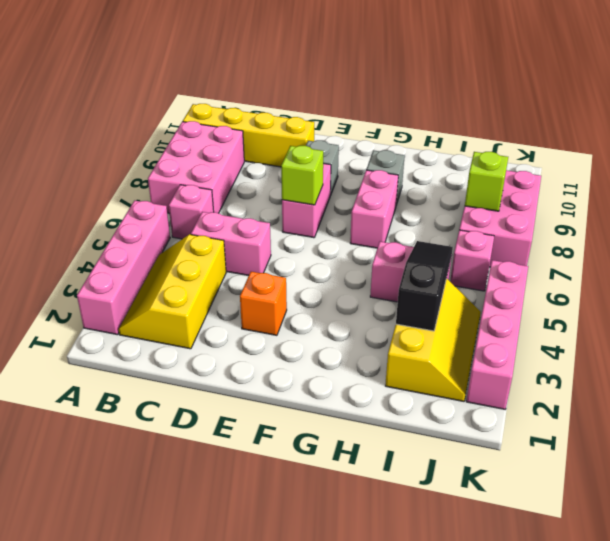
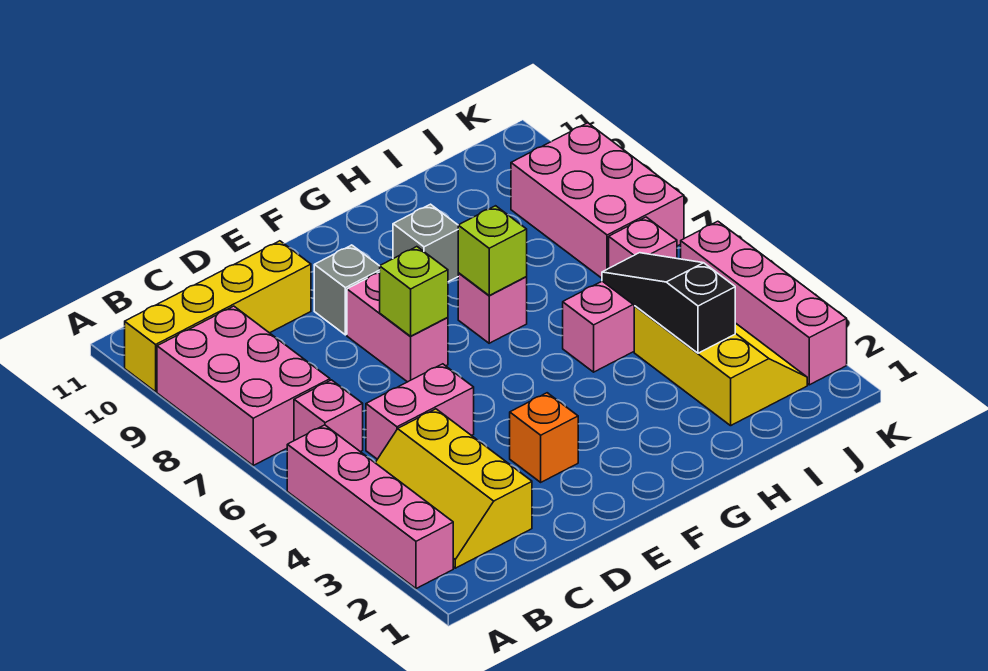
pink 1x2 brick [350,170,398,248] -> pink 1x1 brick [458,273,527,343]
lime 1x1 brick [465,152,508,211] -> lime 1x1 brick moved to [458,206,527,295]

